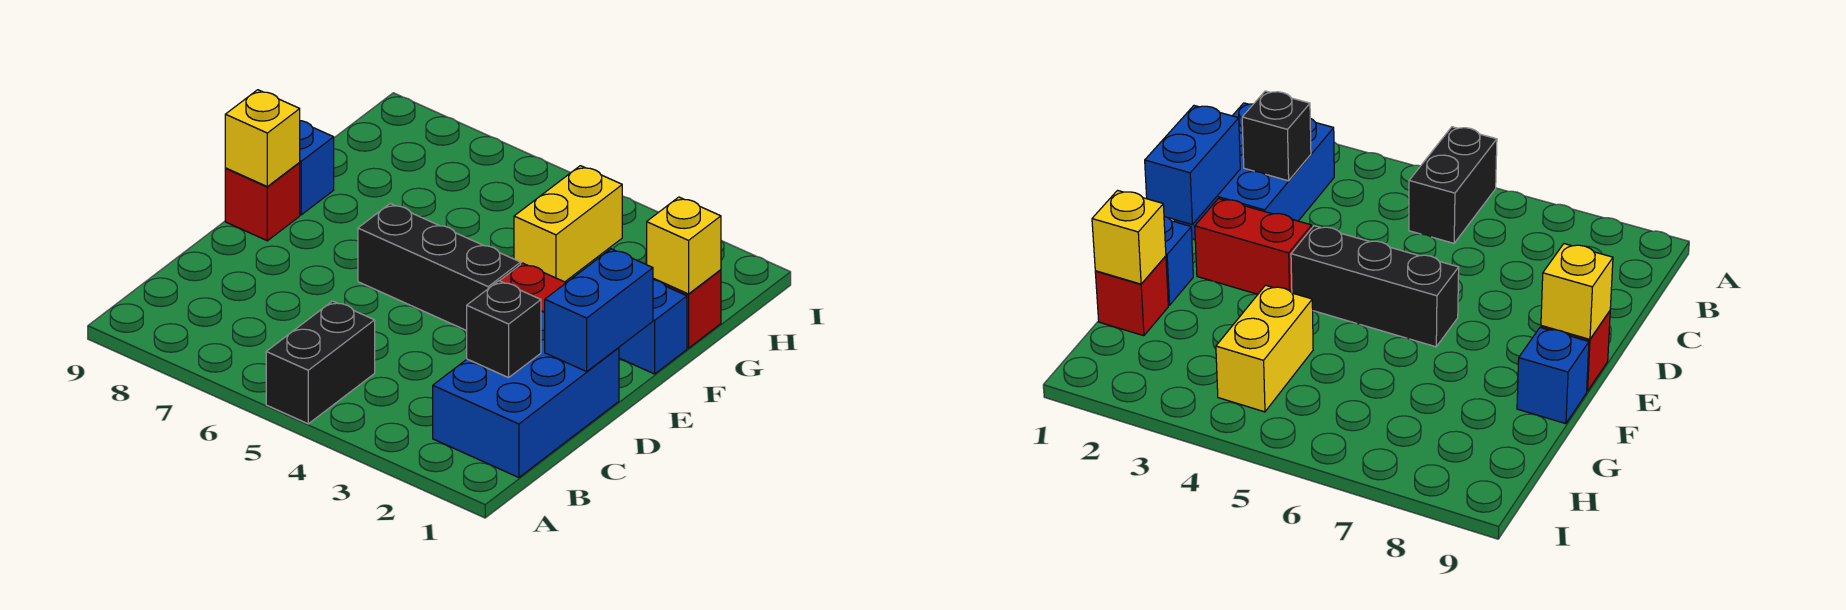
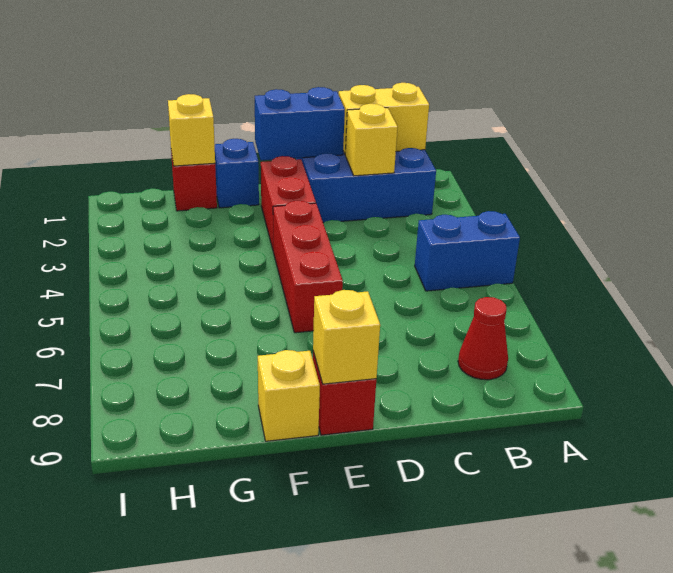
black 1x2 brick [266,301,375,424] -> blue 1x2 brick [415,211,520,291]
none -> red 1x1 cone [458,297,508,380]
black 1x1 brick [467,281,541,378] -> yellow 1x1 brick [345,104,398,176]
black 1x3 brick [358,204,521,331] -> red 1x3 brick [273,201,343,333]
blue 1x1 brick [299,121,334,215] -> yellow 1x1 brick [258,350,320,441]
yellow 1x2 brick [514,166,622,282] -> yellow 1x2 brick moved to [339,83,429,154]

